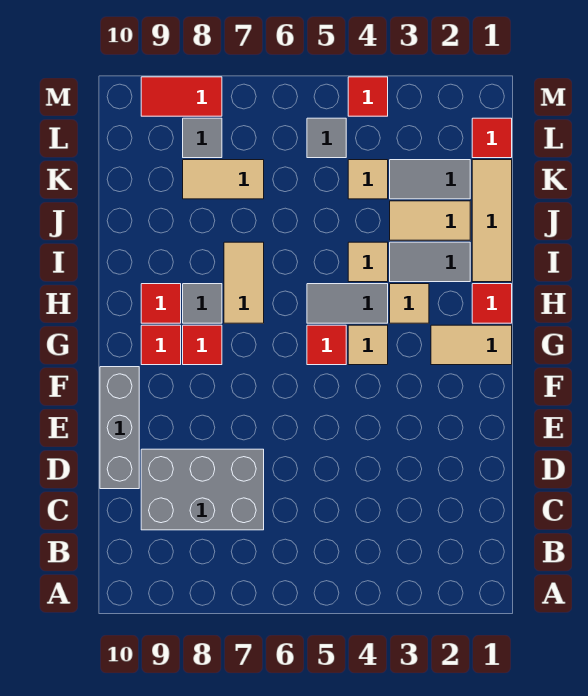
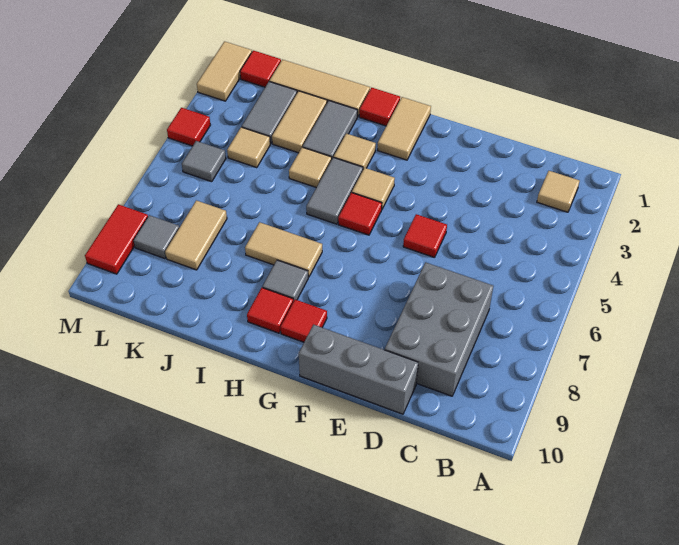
none -> tan 1x1 tile [537,171,579,212]
red 1x1 tile [183,325,222,365] -> red 1x1 tile moved to [403,214,447,258]
none -> tan 1x2 tile [197,41,252,101]

